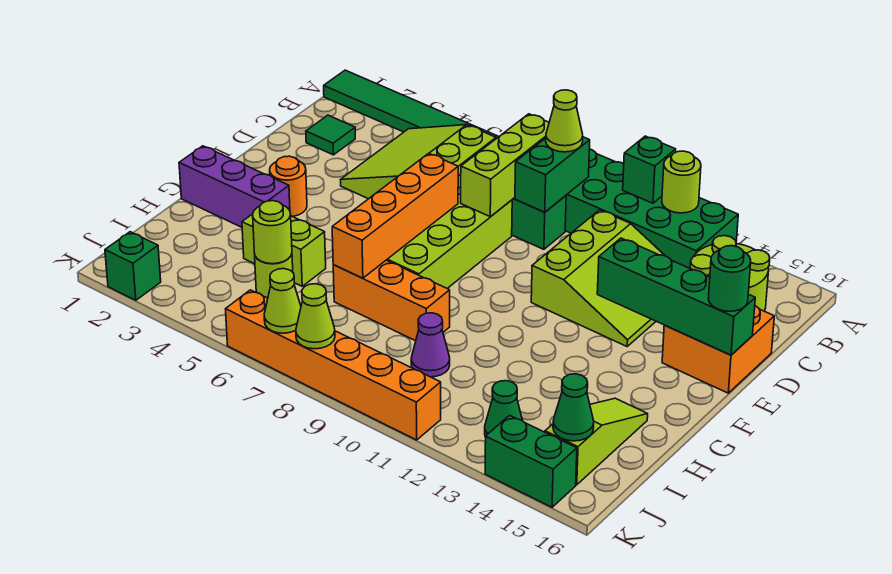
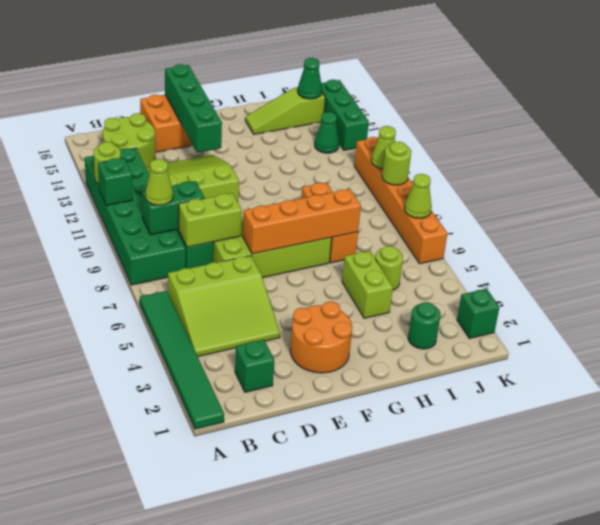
lime 1x3 brick [461,114,549,216] -> lime 1x2 brick [178,193,242,247]
green 1x1 tile [306,115,355,155] -> green 1x1 brick [235,340,274,392]
green 1x1 round brick [708,246,751,311] -> green 1x1 round brick moved to [408,302,441,349]
orange 1x1 round brick [270,156,307,216] -> orange 2x2 round brick [290,302,352,373]
purple 1x3 brick [179,146,290,227] -> none
lime 1x1 round brick [253,201,292,264] -> lime 1x1 round brick moved to [382,142,411,185]
purple 1x1 cone [411,313,450,377] -> none
lime 1x1 cone [296,284,335,349] -> lime 1x1 cone moved to [371,126,396,169]
green 1x2 brick [485,415,577,507] -> green 1x3 brick [321,80,369,150]

